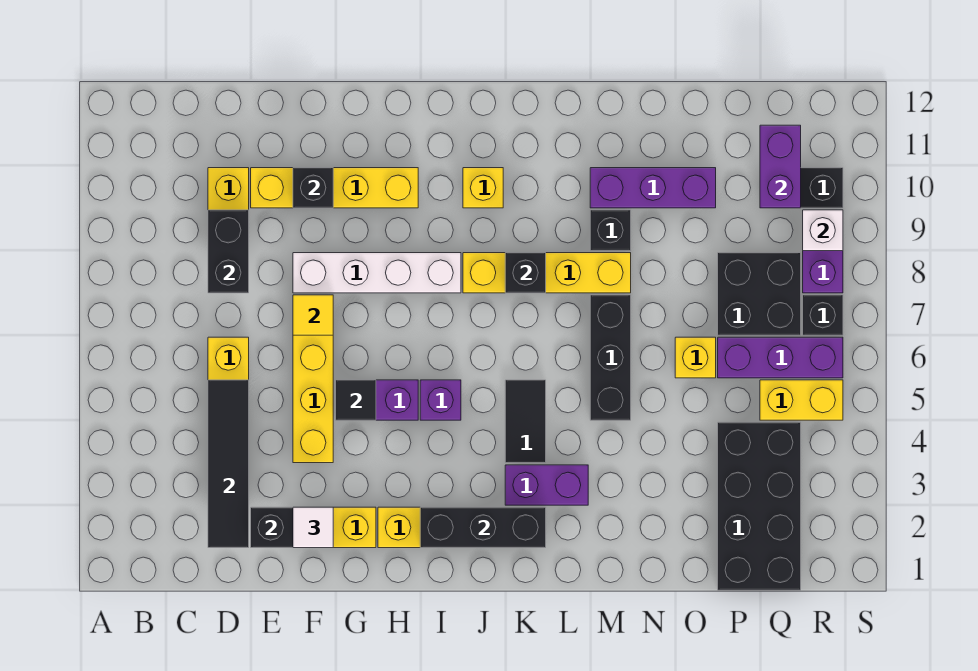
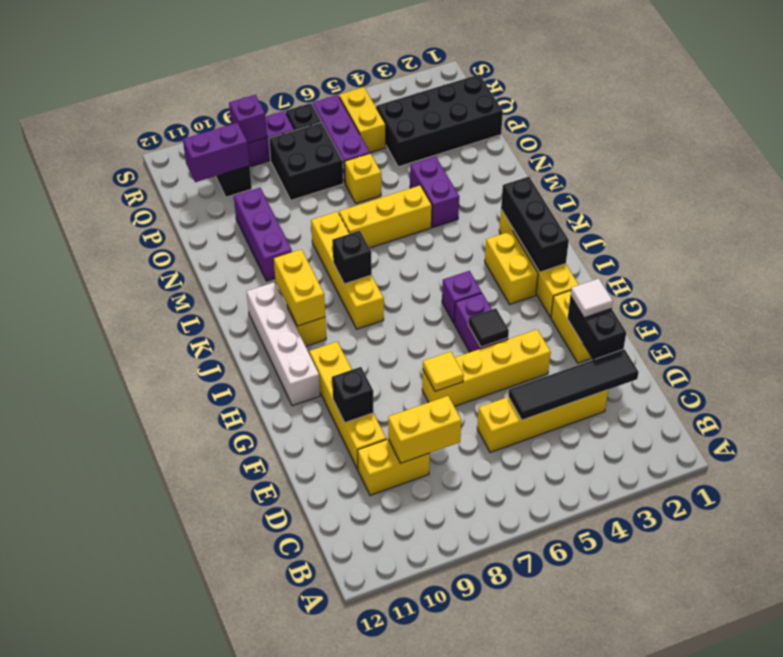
black 1x2 brick [208,210,249,293] -> yellow 1x2 brick [388,396,461,463]
white 1x4 brick [293,253,461,293] -> white 1x4 brick moved to [247,283,320,406]
none -> yellow 1x2 brick [485,231,538,304]
none -> yellow 1x2 brick [274,249,325,326]
purple 1x2 brick [505,465,588,505] -> purple 1x2 brick moved to [410,157,459,227]
black 1x2 tile [505,380,546,463] -> none
black 1x3 brick [590,295,631,420] -> yellow 1x3 brick [339,185,432,248]
black 1x1 brick [590,210,631,251] -> none
white 1x1 brick [803,210,843,251] -> purple 1x1 brick [229,95,267,143]

